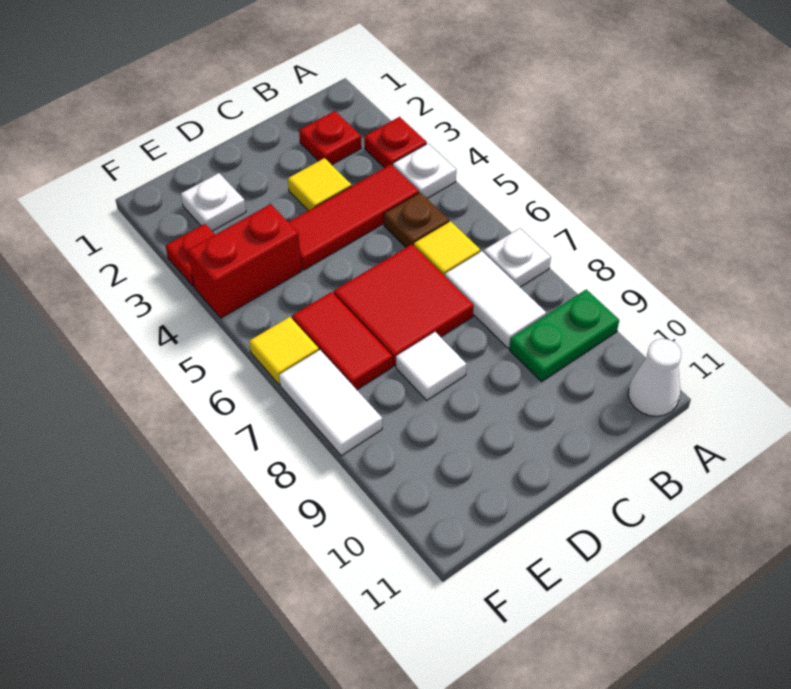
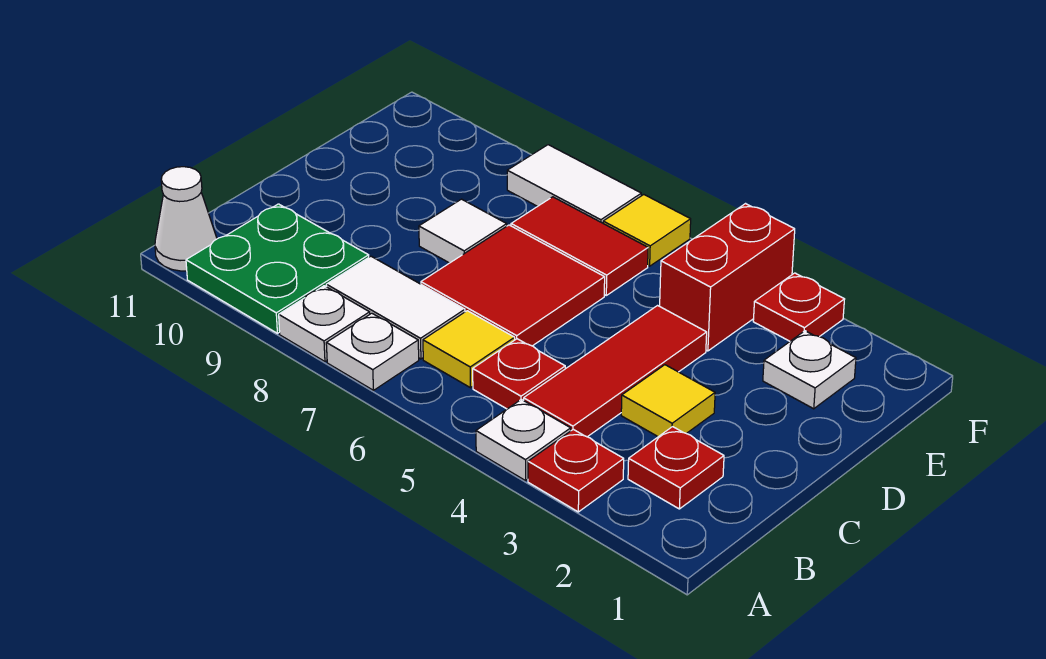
none -> white 1x1 plate [279,286,370,361]
green 1x2 plate [509,289,619,382] -> green 2x2 plate [186,204,369,333]
brown 1x1 plate [384,192,449,247] -> red 1x1 plate [473,339,565,409]

